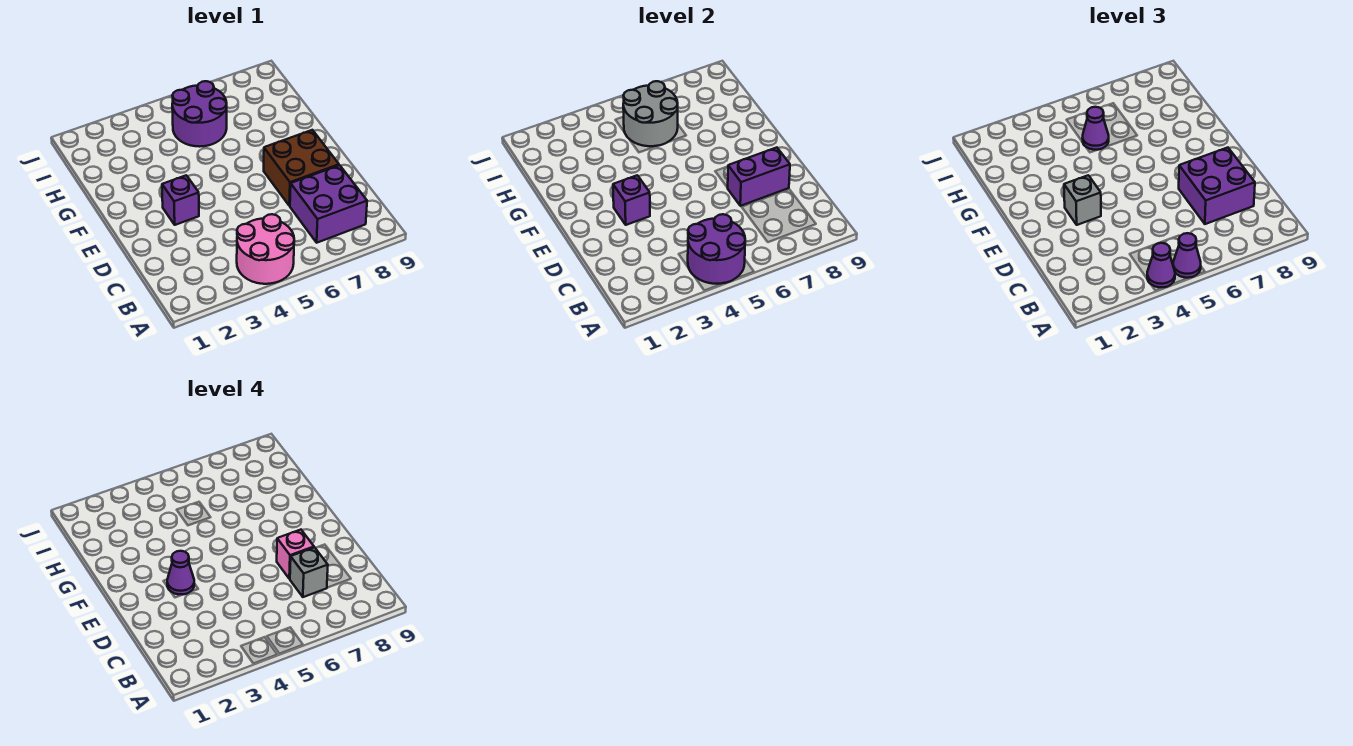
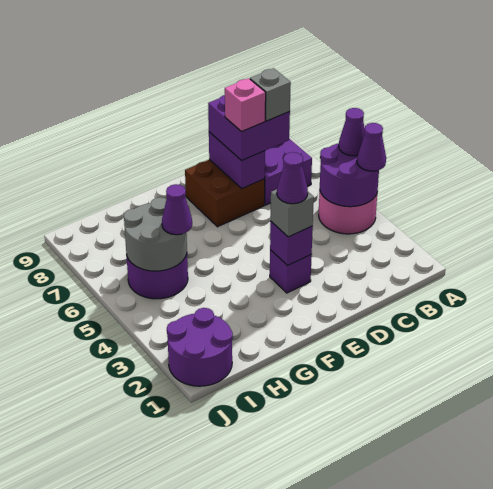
none -> purple 2x2 round brick [167,308,233,386]

